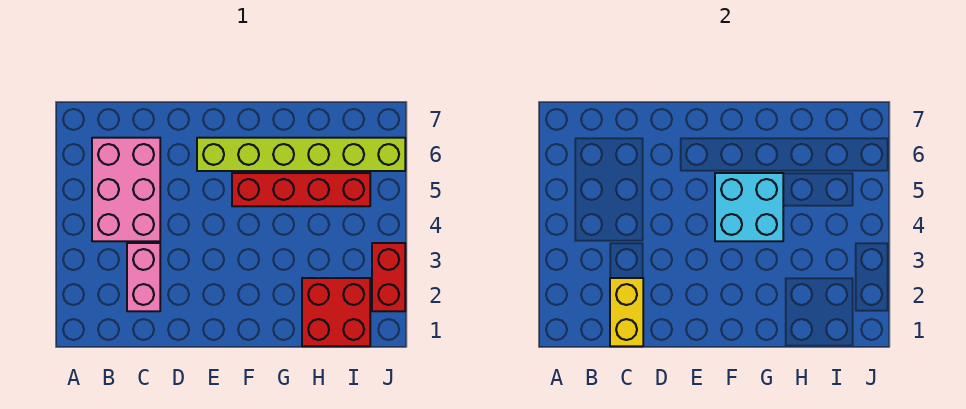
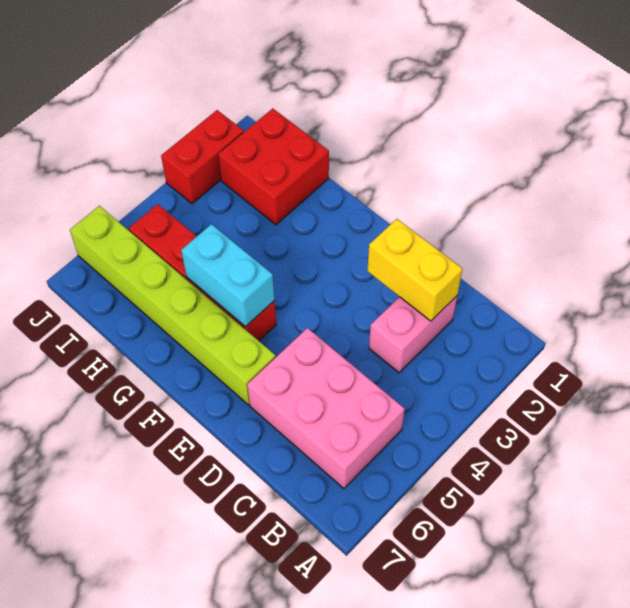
pink 2x3 brick [92,138,160,241] -> pink 2x3 brick turned to [247,328,405,489]
yellow 1x2 brick [610,278,643,346] -> yellow 1x2 brick turned to [367,219,462,321]
cyan 2x2 brick [715,173,783,241] -> cyan 1x2 brick [181,224,274,327]

